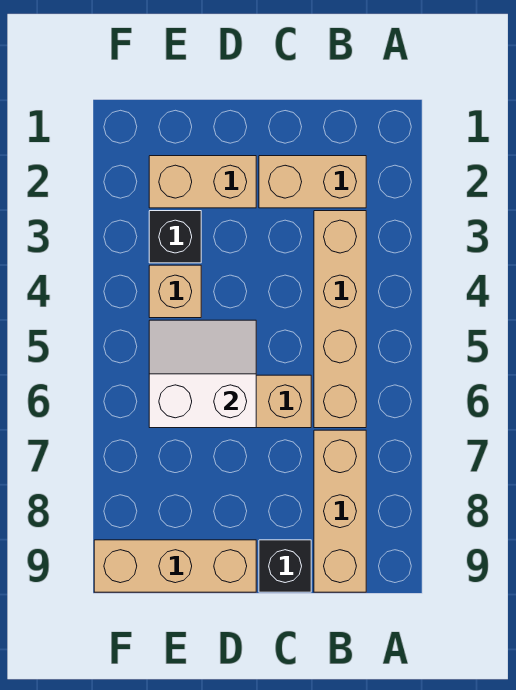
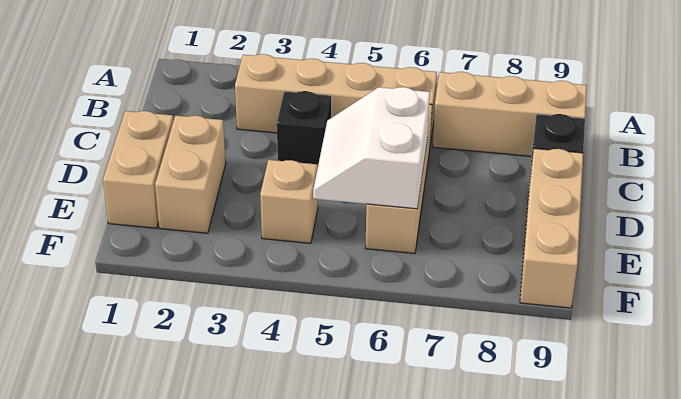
tan 1x2 brick [259,156,366,208] -> tan 1x2 brick moved to [103,111,173,228]
black 1x1 brick [149,211,201,263] -> black 1x1 brick moved to [277,91,332,165]

